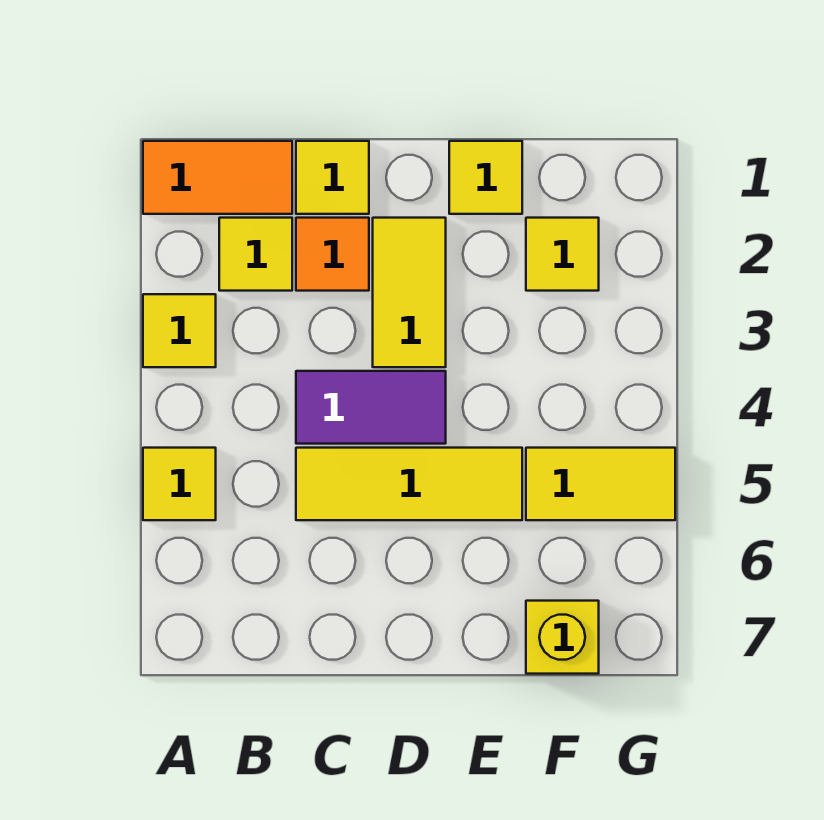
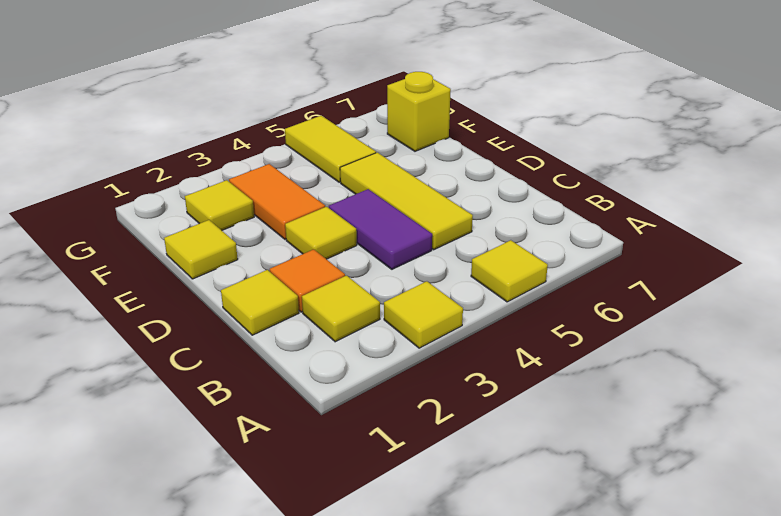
orange 1x2 tile [143,141,292,214] -> orange 1x2 tile moved to [229,164,325,239]
yellow 1x2 tile [373,218,446,367] -> yellow 1x1 tile [285,207,357,259]

